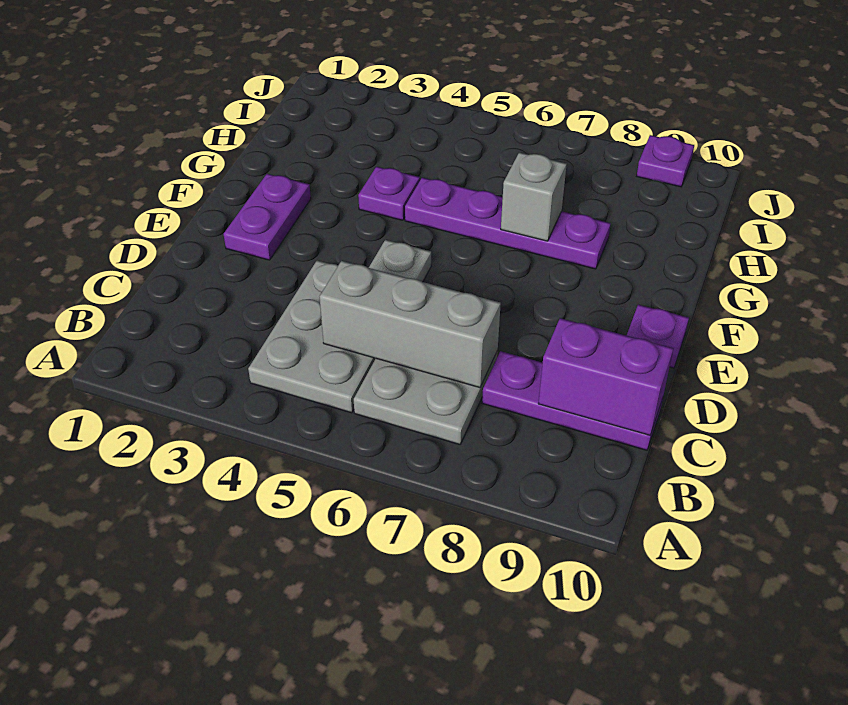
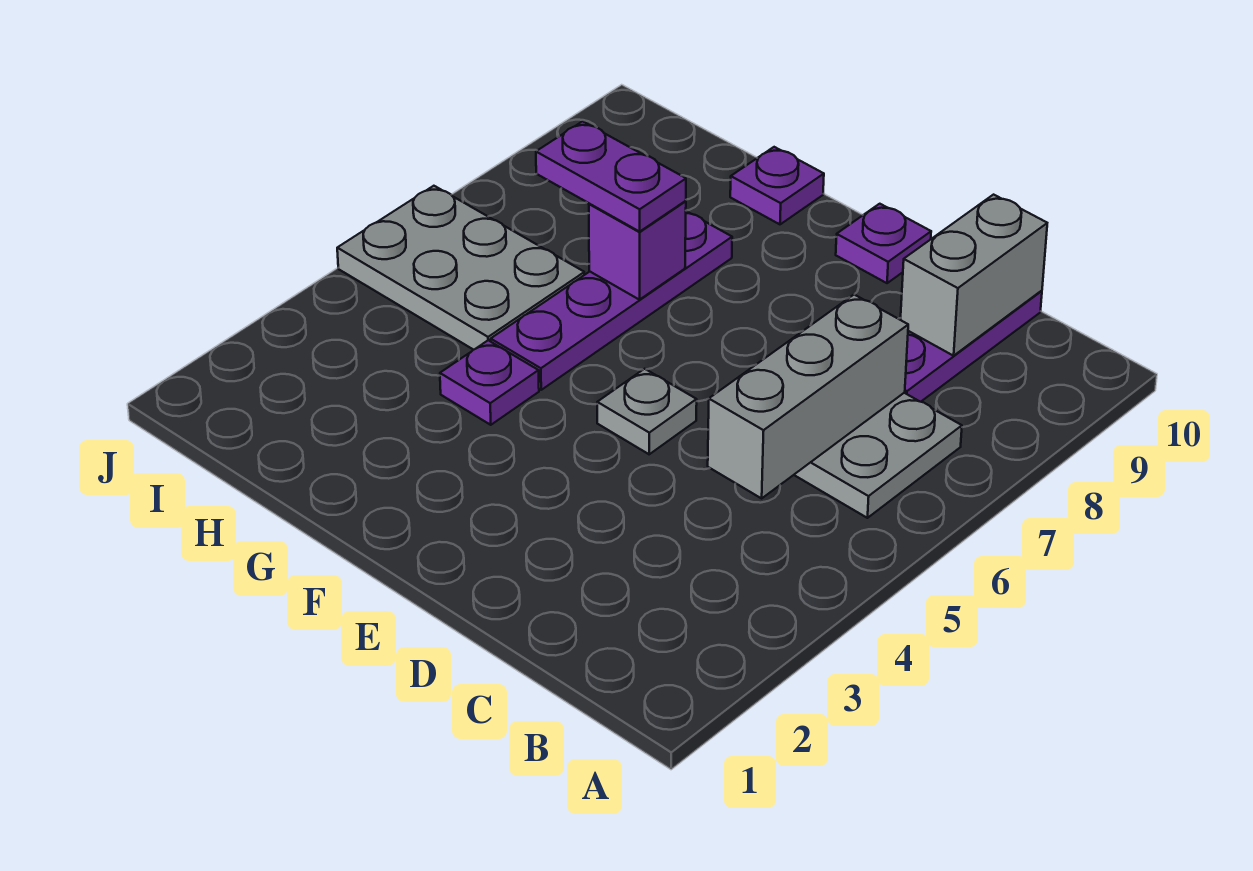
grey 2x3 plate [248,261,376,413] -> grey 2x3 plate moved to [337,186,584,350]
purple 1x2 brick [538,318,674,435] -> grey 1x2 brick [900,195,1047,356]
purple 1x2 plate [224,174,311,260] -> purple 1x2 plate moved to [536,121,686,232]
grey 1x1 brick [501,152,567,241] -> purple 1x1 brick [589,201,686,300]
purple 1x1 plate [637,135,694,187] -> purple 1x1 plate moved to [730,147,824,224]

